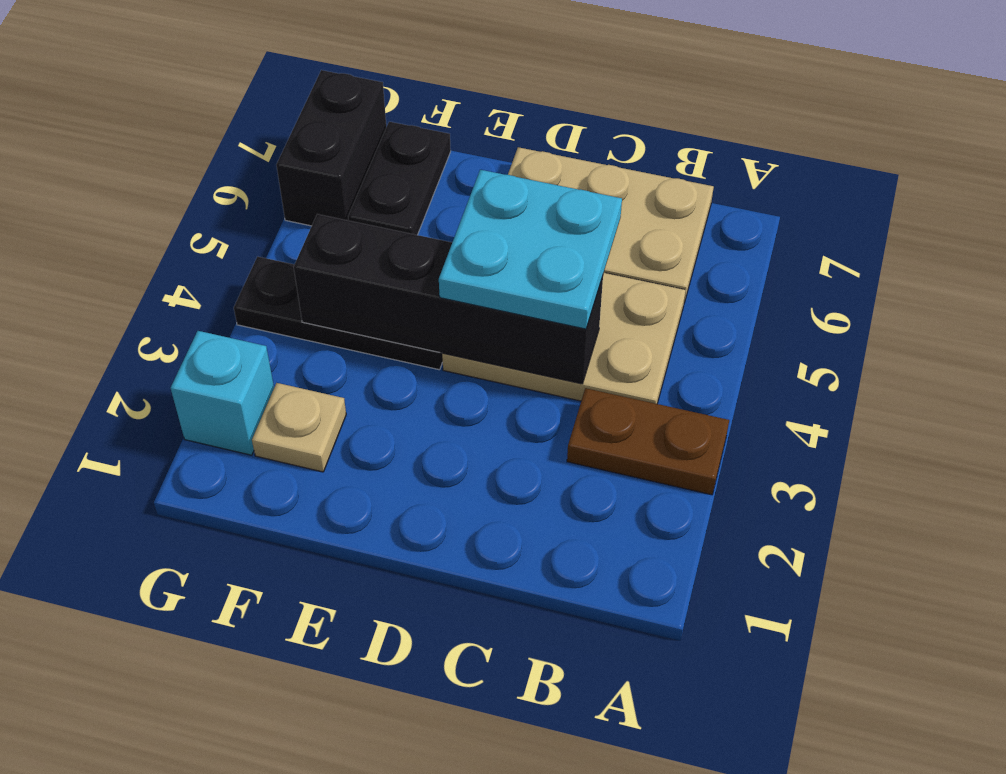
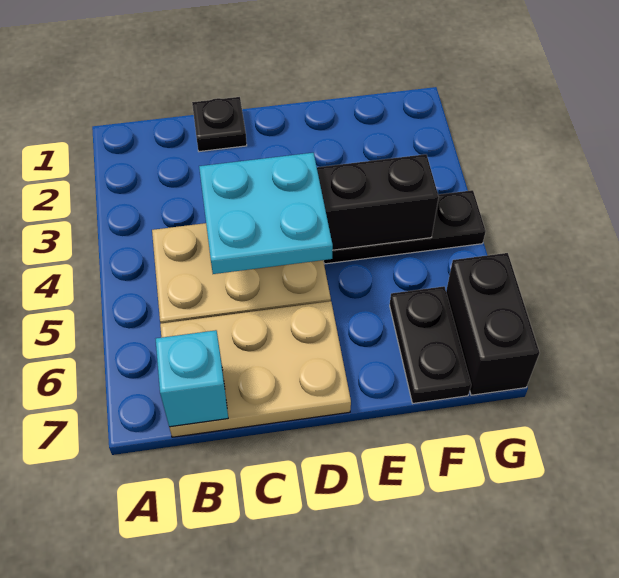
brown 1x2 plate [567,388,729,495] -> none
none -> black 1x1 plate [192,97,247,152]
tan 1x1 plate [252,383,346,472] -> none
cyan 1x1 brick [171,331,274,455] -> cyan 1x1 brick moved to [156,330,228,427]

